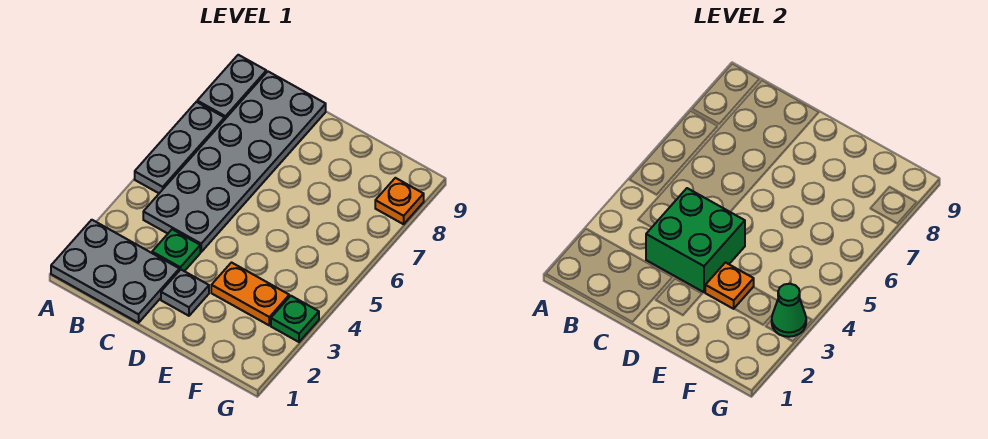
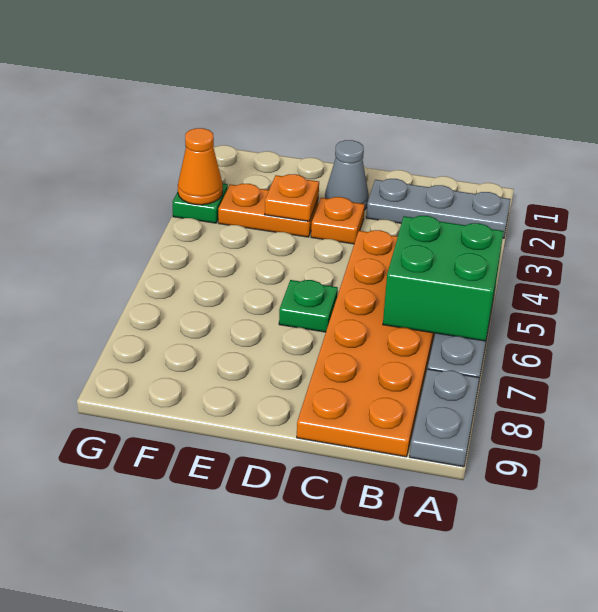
grey 2x3 plate [51,220,179,323] -> grey 1x3 plate [366,179,511,238]
grey 2x6 plate [143,72,326,252] -> orange 2x6 plate [297,230,434,457]
green 1x1 plate [152,229,200,271] -> green 1x1 plate moved to [279,280,338,332]
green 2x2 brick [646,188,745,292] -> green 2x2 brick moved to [383,216,504,341]
grey 1x1 plate [161,270,209,316] -> grey 1x1 cone [325,140,369,210]
green 1x1 cone [772,284,806,337] -> orange 1x1 cone [178,128,223,205]
orange 1x1 plate [375,178,424,224] -> orange 1x1 plate moved to [311,197,365,244]

